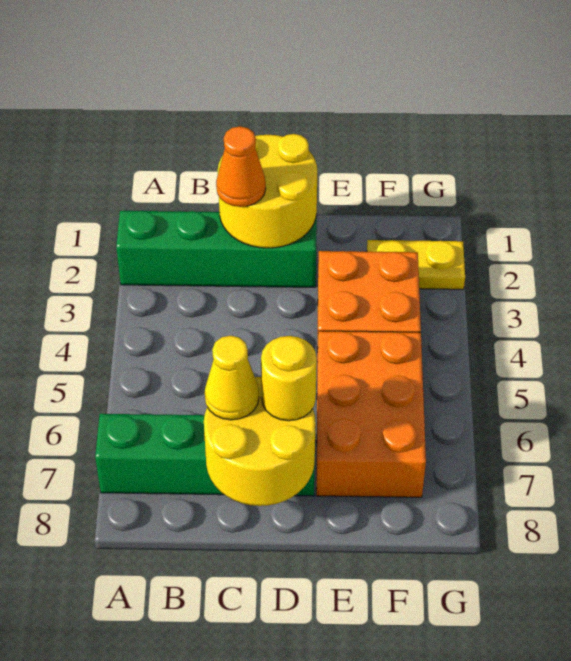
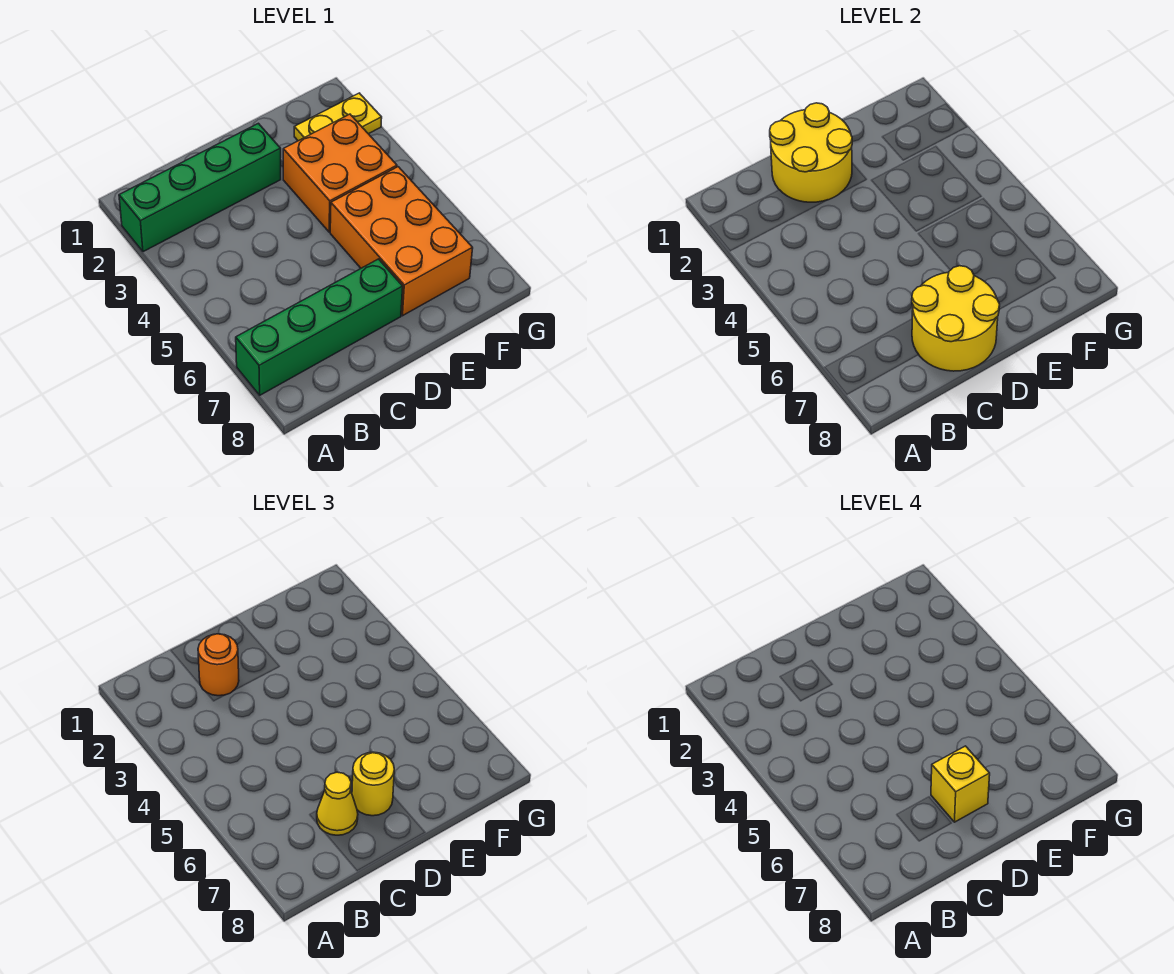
orange 1x1 cone [216,126,266,207] -> orange 1x1 round brick [198,634,239,696]
none -> yellow 1x1 brick [931,746,990,822]

